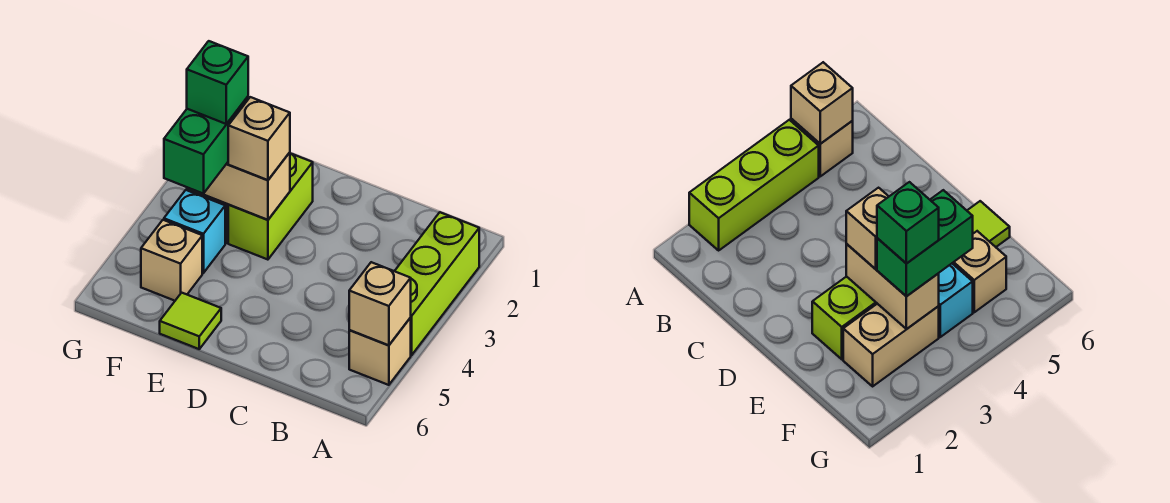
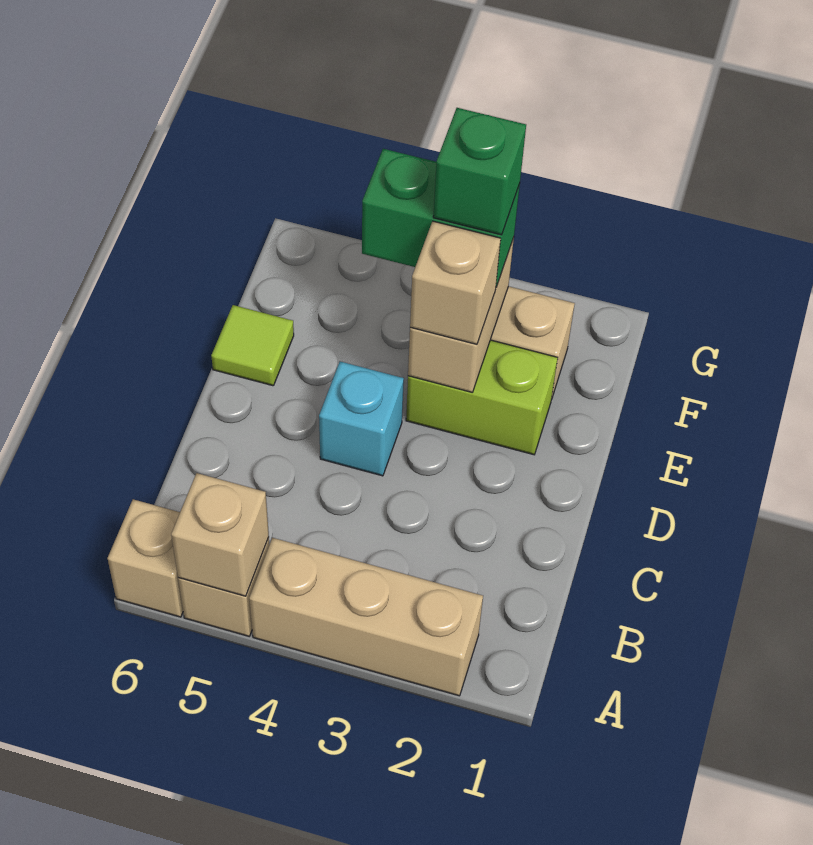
lime 1x3 brick [395,212,479,355] -> tan 1x3 brick [249,538,483,696]
cyan 1x1 brick [164,190,225,273] -> cyan 1x1 brick moved to [319,362,404,476]
tan 1x1 brick [141,220,202,301] -> tan 1x1 brick moved to [107,499,183,617]

